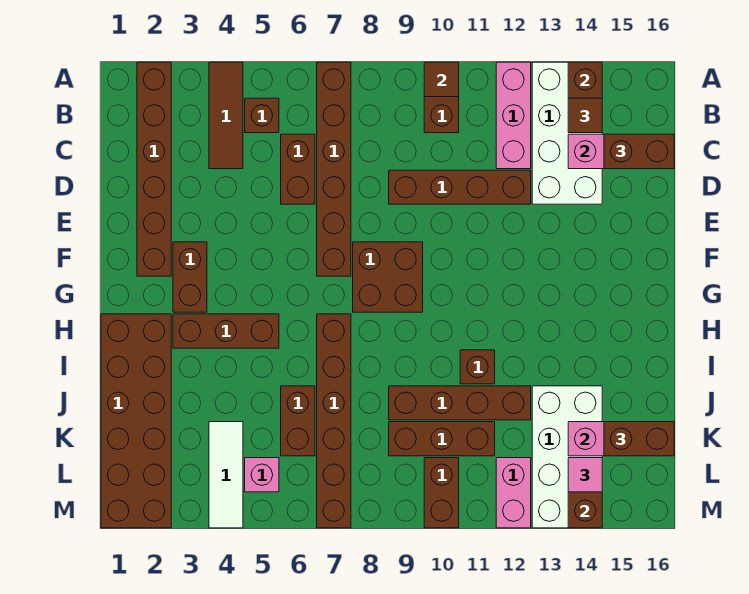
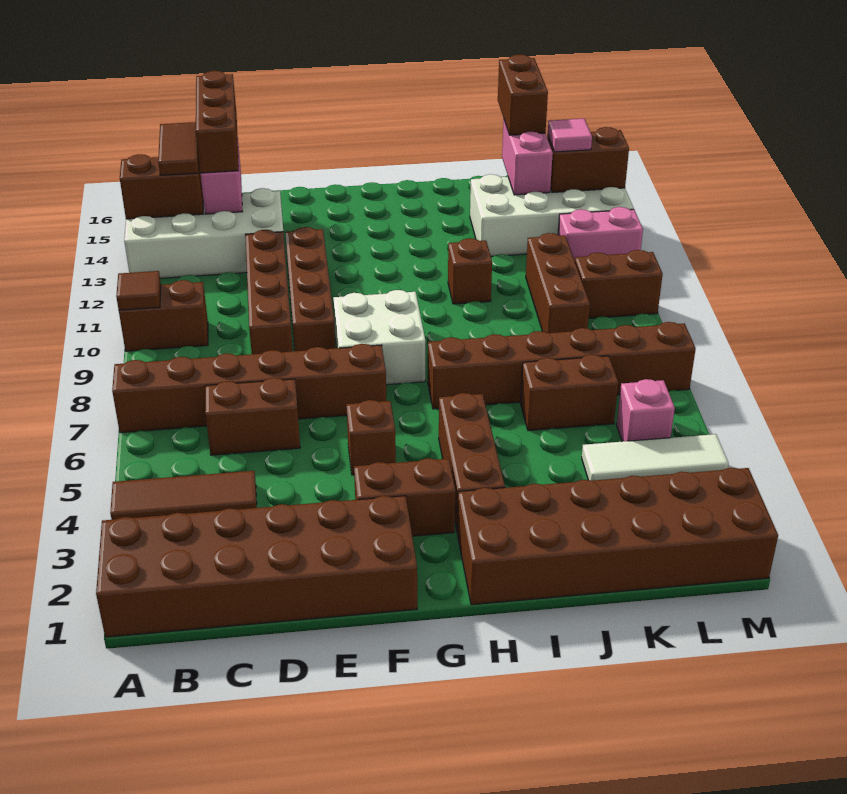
brown 1x6 brick [137,62,171,276] -> brown 2x6 brick [96,496,417,637]
pink 1x3 brick [496,62,531,169] -> none
brown 1x1 brick [245,98,279,133] -> brown 1x1 brick moved to [346,400,396,475]
brown 1x1 tile [568,98,602,133] -> brown 1x2 tile [158,122,199,175]
brown 1x2 brick [604,134,674,169] -> brown 1x3 brick [196,71,239,173]
brown 2x2 brick [353,242,423,312] -> white 2x2 brick [333,290,425,385]
brown 1x4 brick [389,386,531,420] -> brown 1x4 brick moved to [285,227,335,351]

